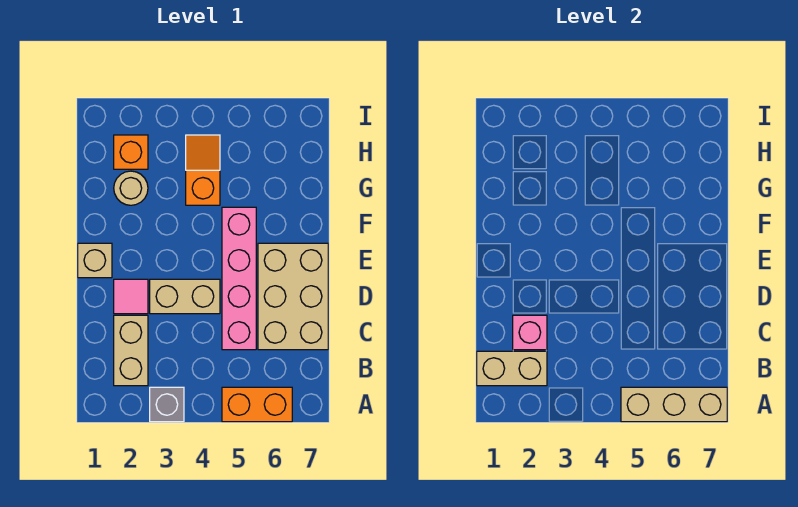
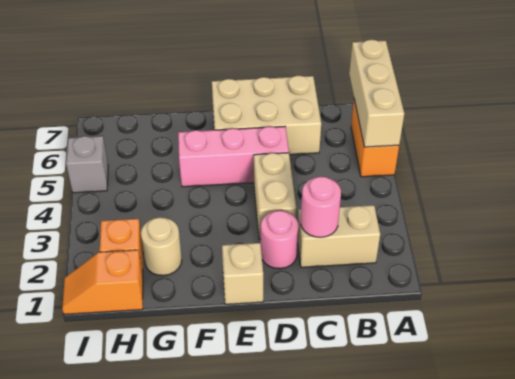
grey 1x1 brick [150,387,184,422] -> grey 1x1 brick moved to [66,136,108,193]
tan 1x2 brick [477,351,547,386] -> none
pink 1x1 brick [513,315,547,350] -> pink 1x1 round brick [300,176,341,237]
pink 1x4 brick [222,207,256,350] -> pink 1x3 brick [178,126,289,187]
pink 1x1 tile [114,279,148,314] -> pink 1x1 round brick [261,211,298,269]
orange 1x2 slope [186,135,220,205] -> orange 1x2 slope moved to [62,250,143,314]

